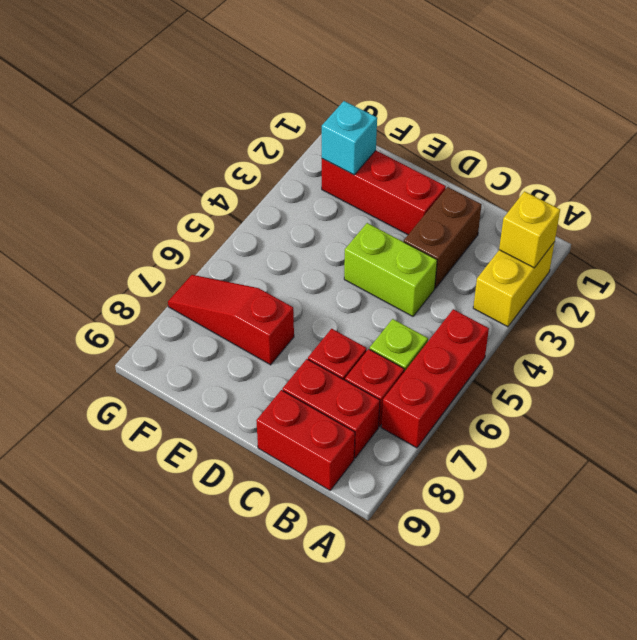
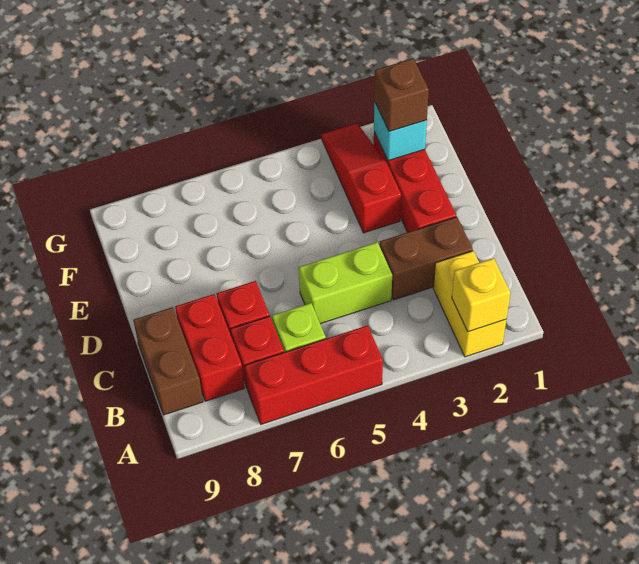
yellow 1x2 brick [473,242,555,327] -> yellow 1x2 brick turned to [433,251,506,357]
red 1x2 brick [256,390,355,490] -> brown 1x2 brick [133,307,203,415]
lime 1x2 brick [344,223,437,316] -> lime 1x2 brick turned to [299,242,392,324]
red 1x3 slope [168,275,294,365] -> red 1x3 slope moved to [322,124,401,233]
none -> brown 1x1 brick [374,59,429,131]

